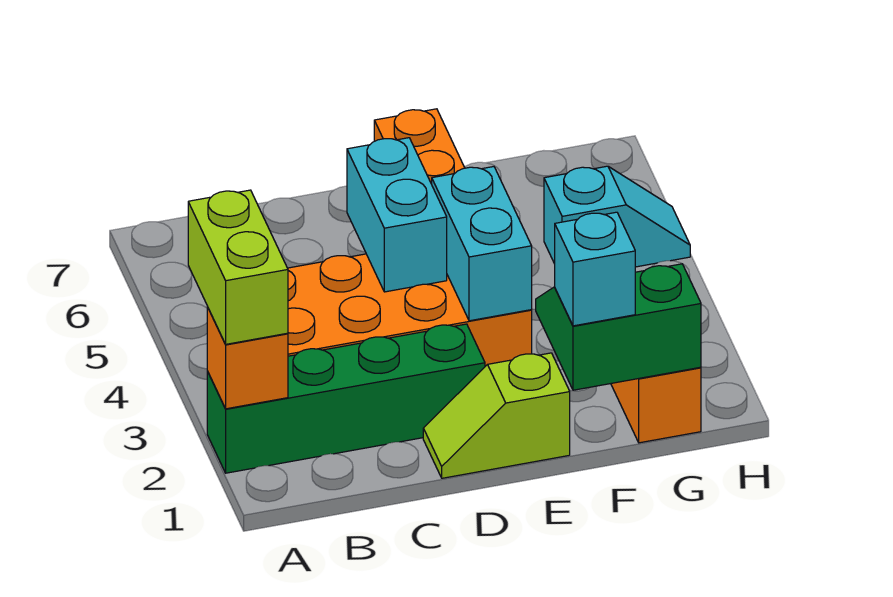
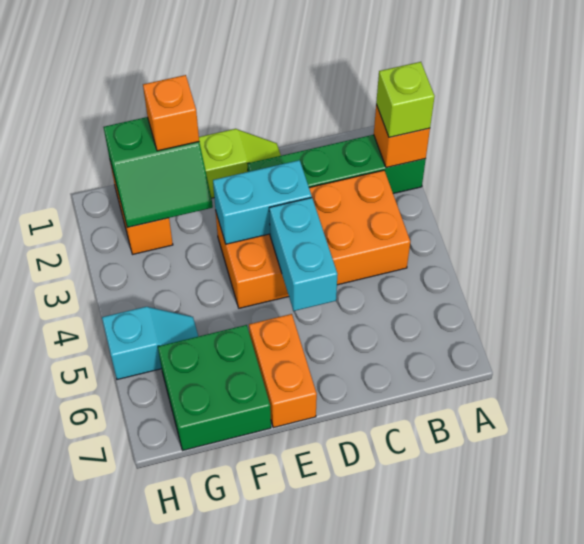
lime 1x2 brick [188,190,288,344] -> lime 1x1 brick [376,62,435,137]
cyan 1x2 brick [432,167,532,321] -> cyan 1x2 brick turned to [213,160,312,244]
cyan 1x1 brick [555,212,635,326] -> orange 1x1 brick [143,75,199,151]
none -> green 2x2 brick [158,325,271,450]
cyan 1x2 slope [544,166,690,267] -> cyan 1x2 slope turned to [102,307,198,380]

